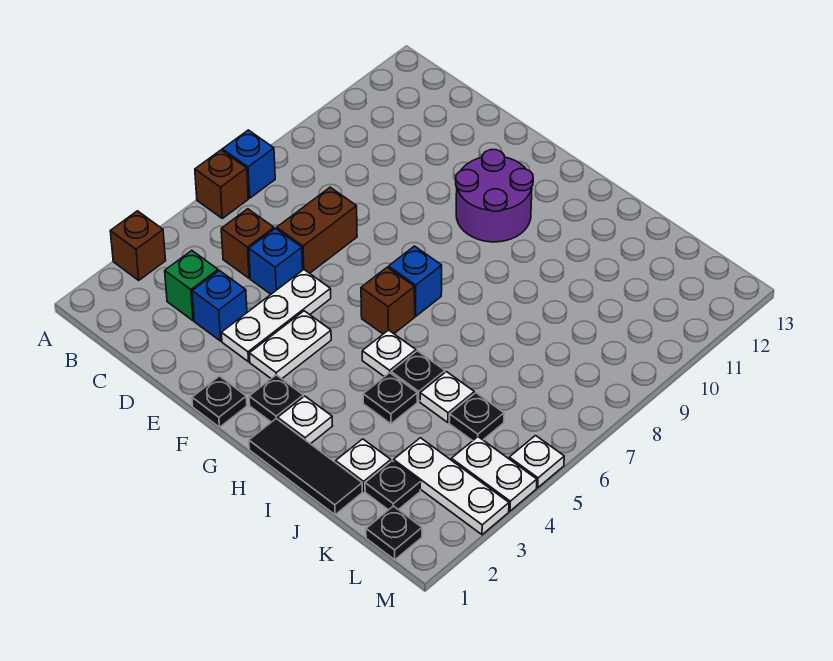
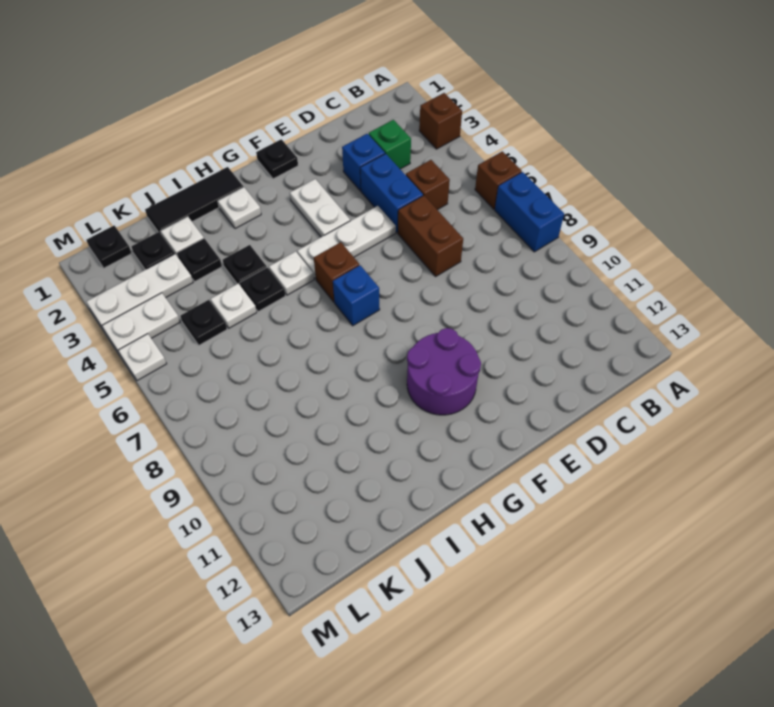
blue 1x1 brick [222,130,275,198] -> blue 1x2 brick [495,172,564,252]
blue 1x1 brick [249,228,303,294] -> blue 1x2 brick [360,154,423,233]
white 1x3 plate [221,270,331,362] -> white 1x3 plate turned to [297,206,396,279]
black 1x1 plate [249,375,303,422] -> black 1x1 plate moved to [177,238,222,281]

